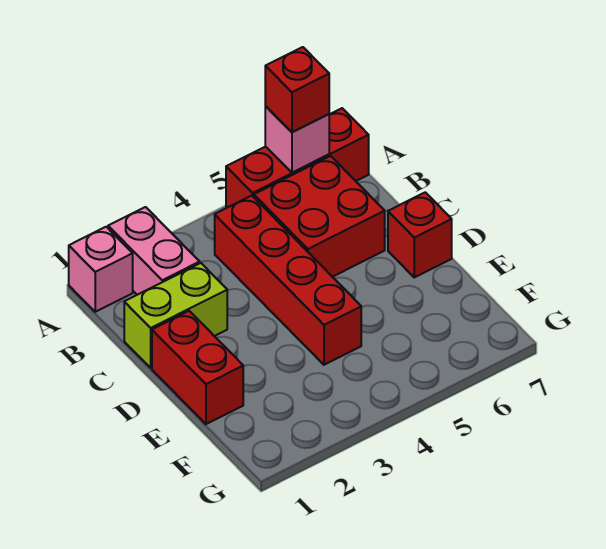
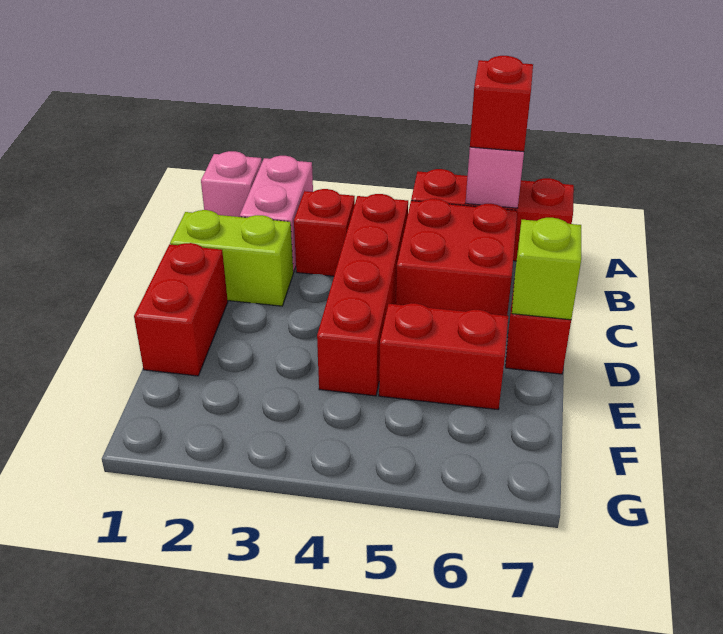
none -> red 1x1 brick [294,189,355,276]
none -> lime 1x1 brick [512,218,581,320]
none -> red 1x2 brick [379,303,508,410]

